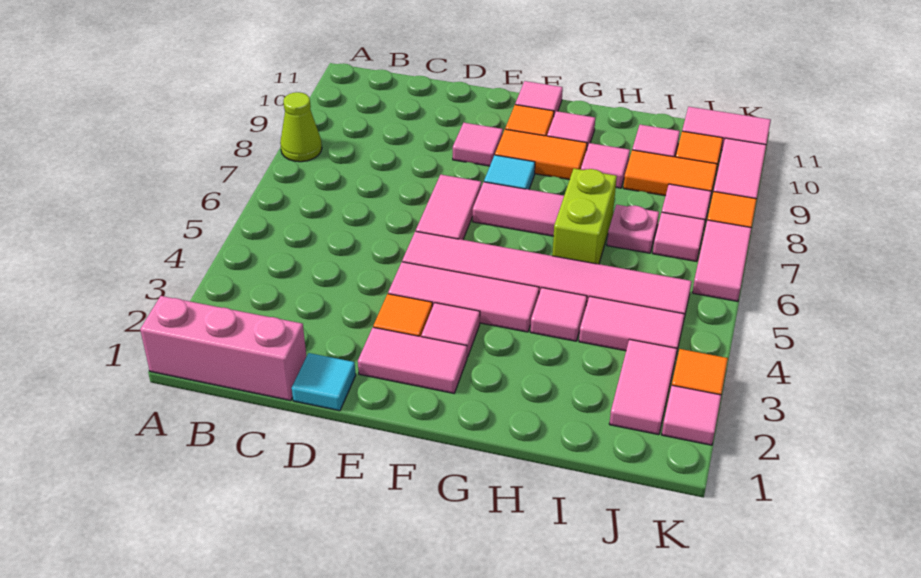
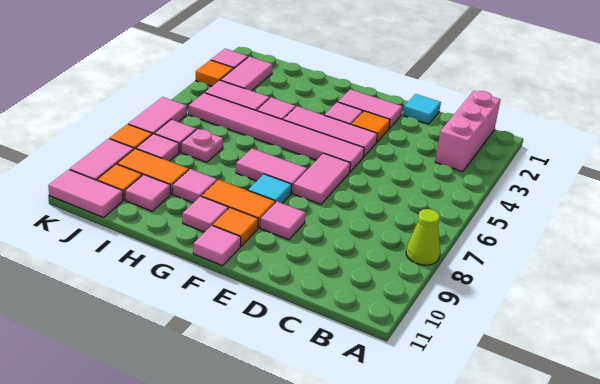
pink 1x3 brick [140,296,306,401] -> pink 1x3 brick turned to [435,91,501,172]
lime 1x2 brick [552,169,617,264] -> none

